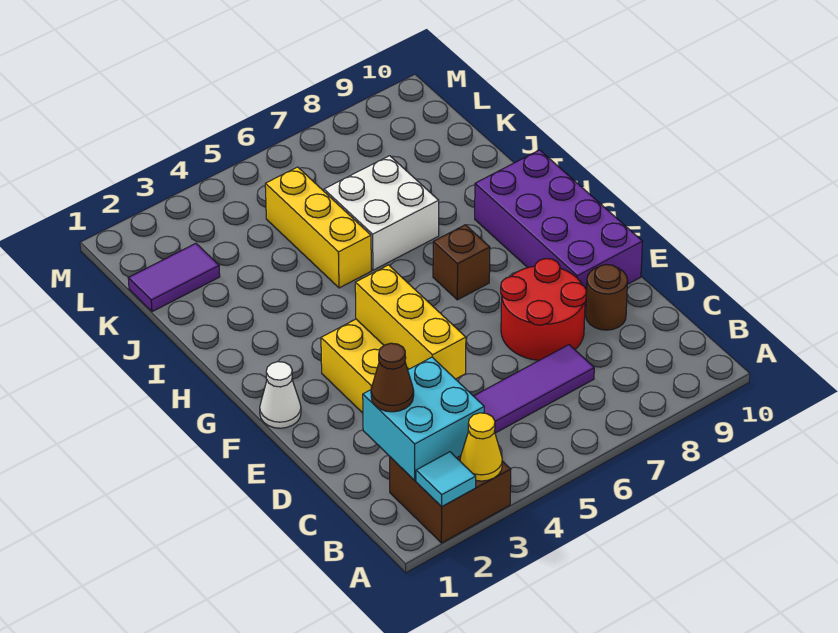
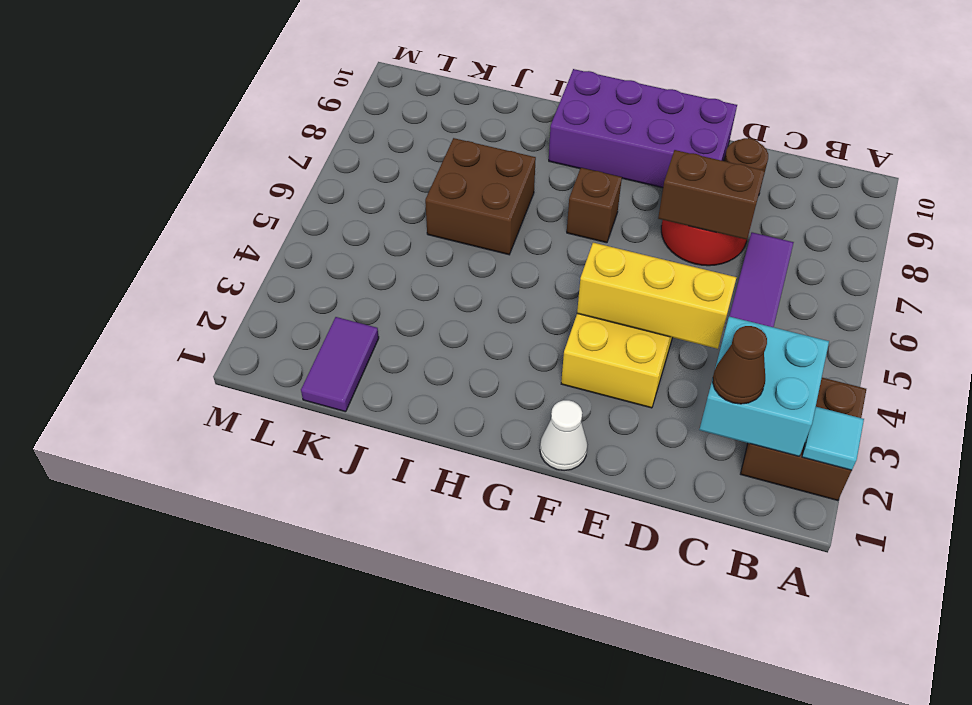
yellow 1x1 cone [460,413,502,481] -> none
none -> brown 1x2 brick [658,150,765,240]
yellow 1x3 brick [265,167,371,288] -> none
white 2x2 brick [324,156,439,270] -> brown 2x2 brick [425,138,536,255]

